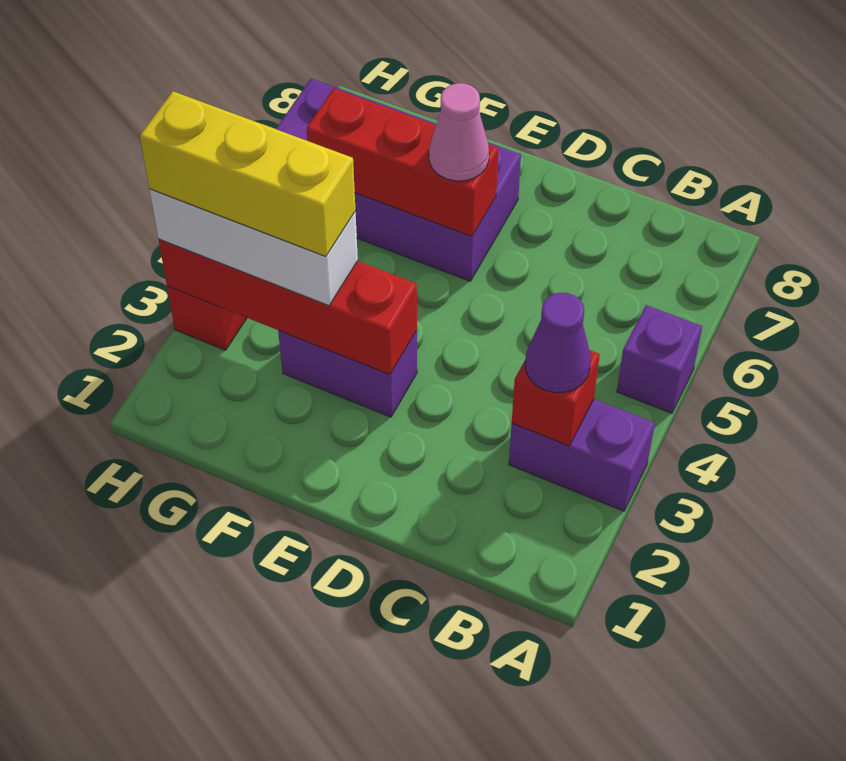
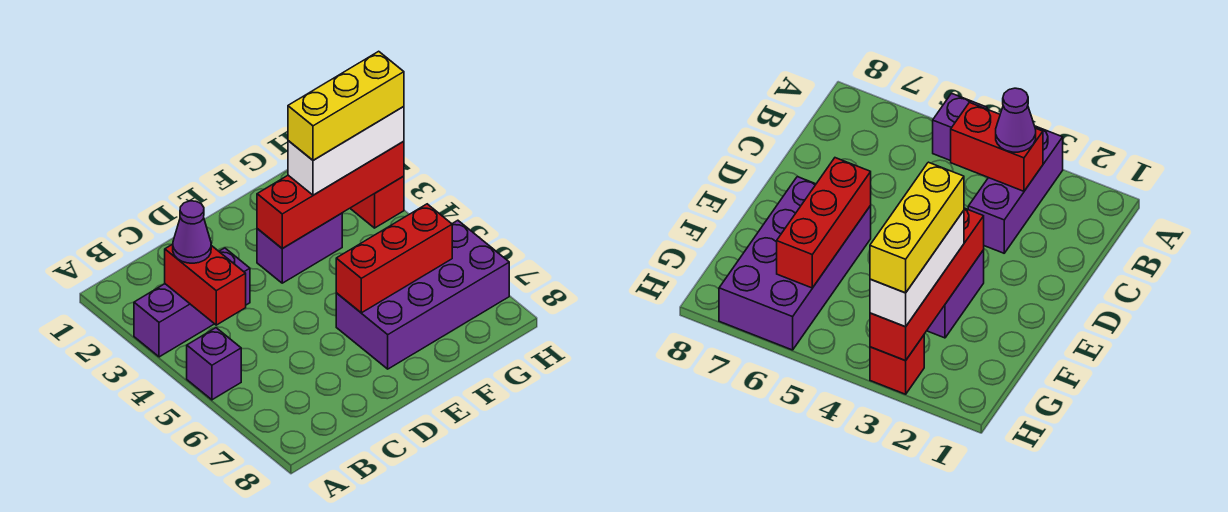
purple 1x2 brick [509,399,655,511] -> purple 1x3 brick [134,248,250,357]
red 1x1 brick [512,350,600,446] -> red 1x2 brick [165,244,246,325]
pink 1x1 cone [429,83,489,181] -> none

